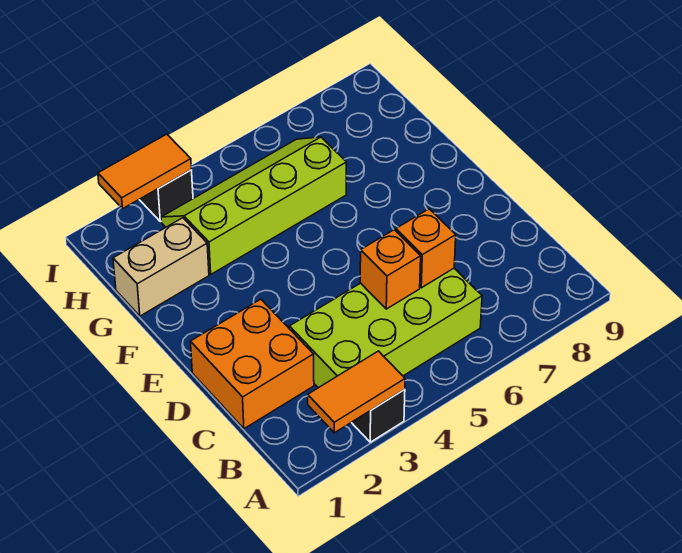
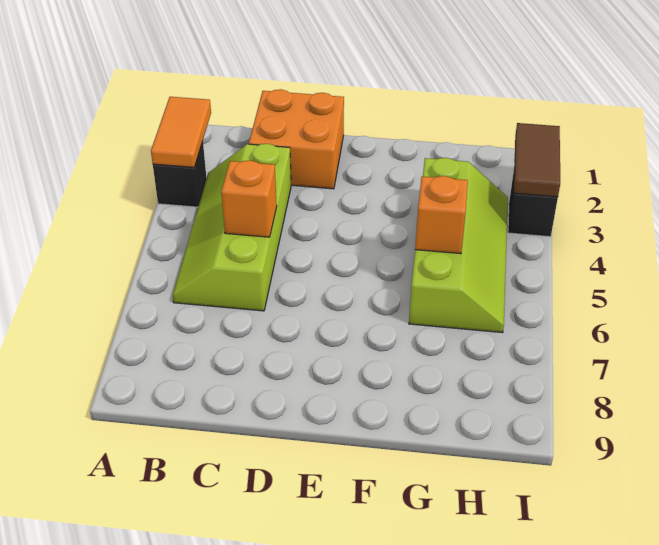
lime 2x4 brick [289,268,482,388] -> lime 2x4 slope [173,144,291,311]
orange 1x1 brick [396,209,456,288] -> orange 1x1 brick moved to [415,176,468,254]
tan 1x2 brick [113,218,209,316] -> none
orange 1x2 tile [98,134,191,208] -> brown 1x2 tile [514,123,560,197]

